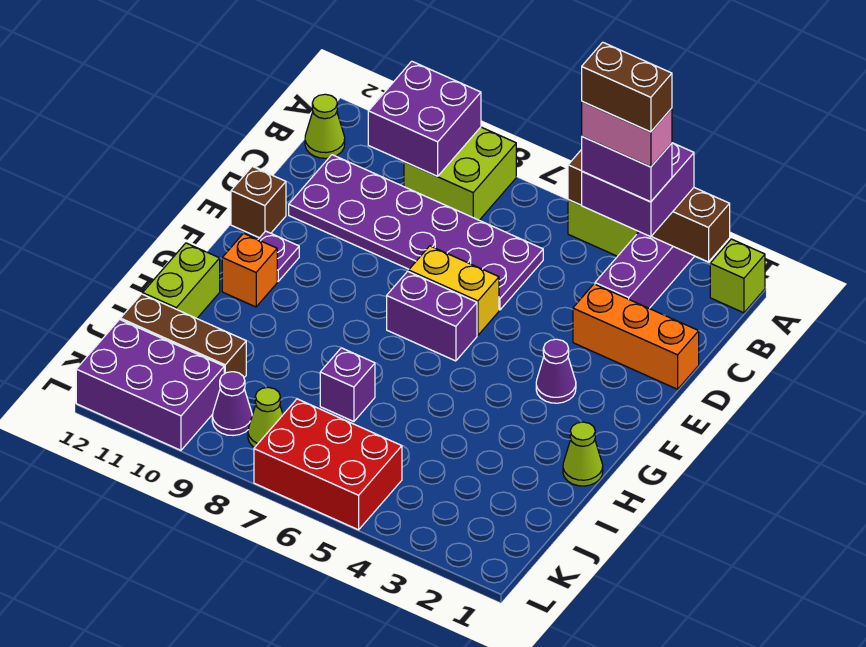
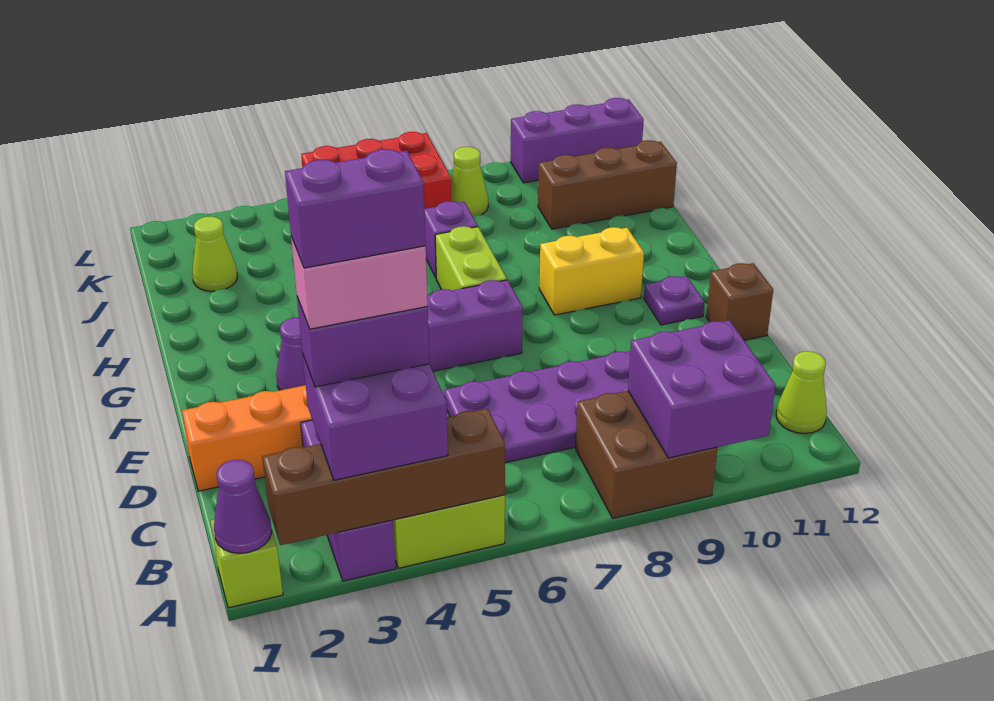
lime 2x2 brick [404,127,516,220] -> brown 2x2 brick [576,391,717,518]
brown 1x2 brick [582,42,672,132] -> purple 1x2 brick [285,149,426,268]
yellow 1x2 brick [409,246,499,335] -> yellow 1x2 brick moved to [539,227,644,315]
orange 1x1 brick [222,233,277,307] -> none
lime 1x1 cone [563,422,603,486] -> lime 1x1 cone moved to [192,216,237,291]
lime 1x2 brick [143,243,220,318] -> lime 1x2 brick moved to [435,226,507,290]
purple 1x1 cone [212,372,252,436] -> purple 1x1 cone moved to [214,460,272,553]
purple 2x3 brick [76,320,224,450] -> purple 1x3 brick [511,98,644,183]

